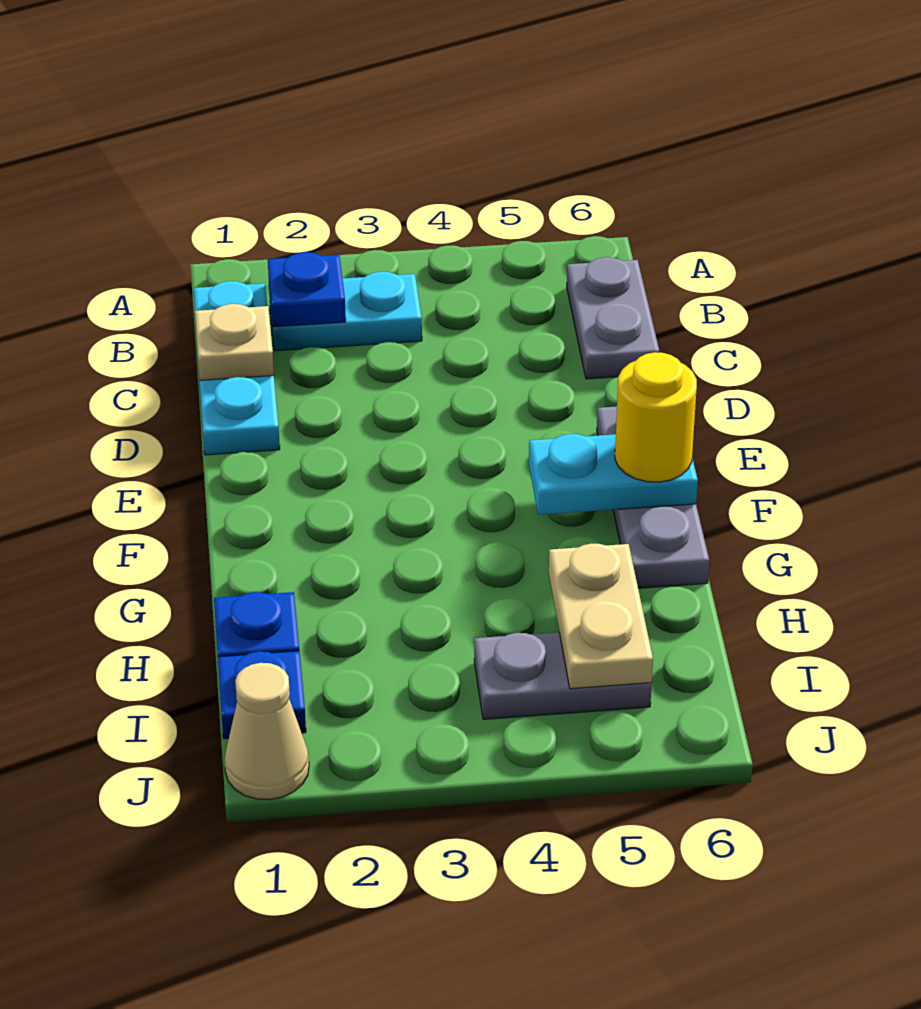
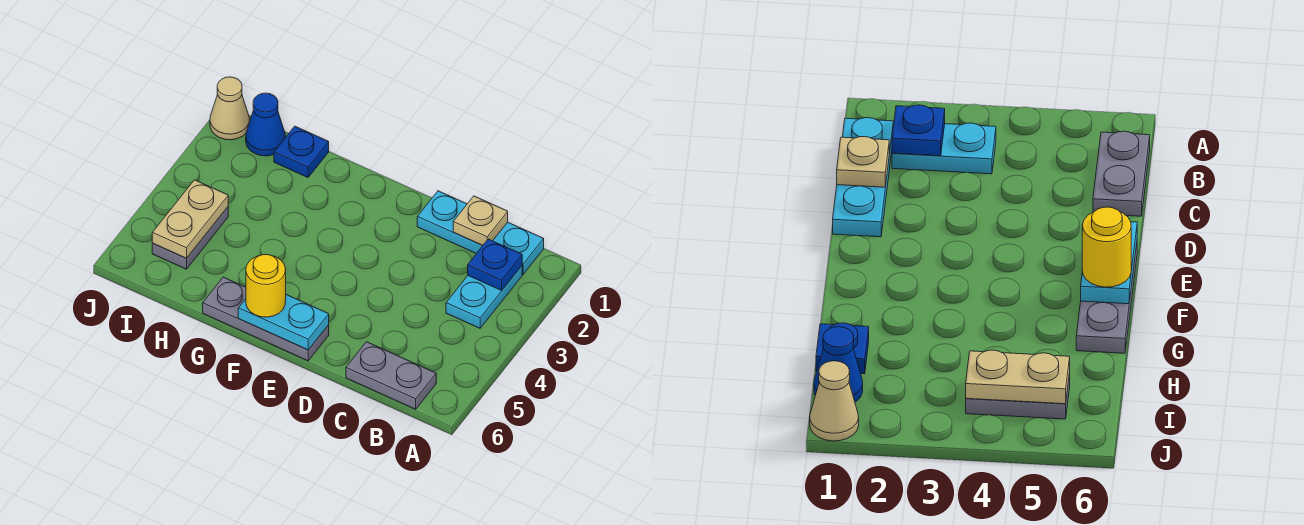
cyan 1x2 plate [529,434,698,515] -> cyan 1x2 plate turned to [238,295,329,350]
tan 1x2 plate [549,543,653,689] -> tan 1x2 plate turned to [152,180,228,258]
blue 1x1 plate [218,651,306,739] -> blue 1x1 cone [246,93,285,156]

